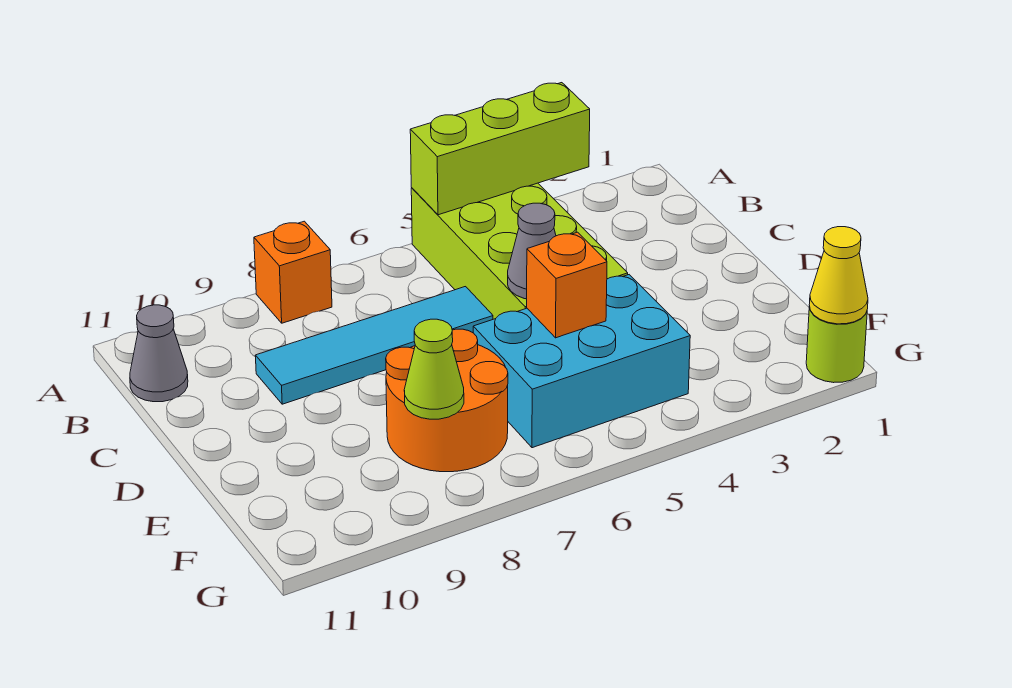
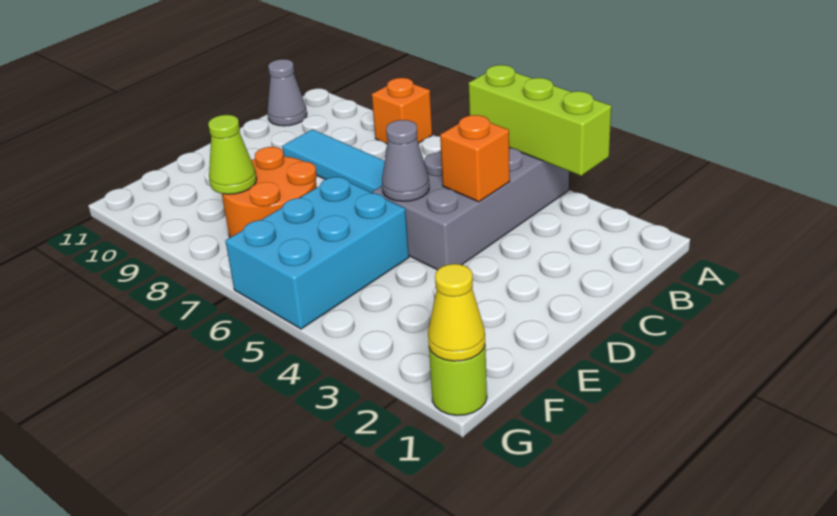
lime 2x4 brick [411,183,628,319] -> grey 2x4 brick [373,148,569,270]
cyan 2x3 brick [473,275,690,448] -> cyan 2x3 brick turned to [226,177,409,329]
orange 1x1 brick [527,232,607,338] -> orange 1x1 brick moved to [440,115,510,202]

